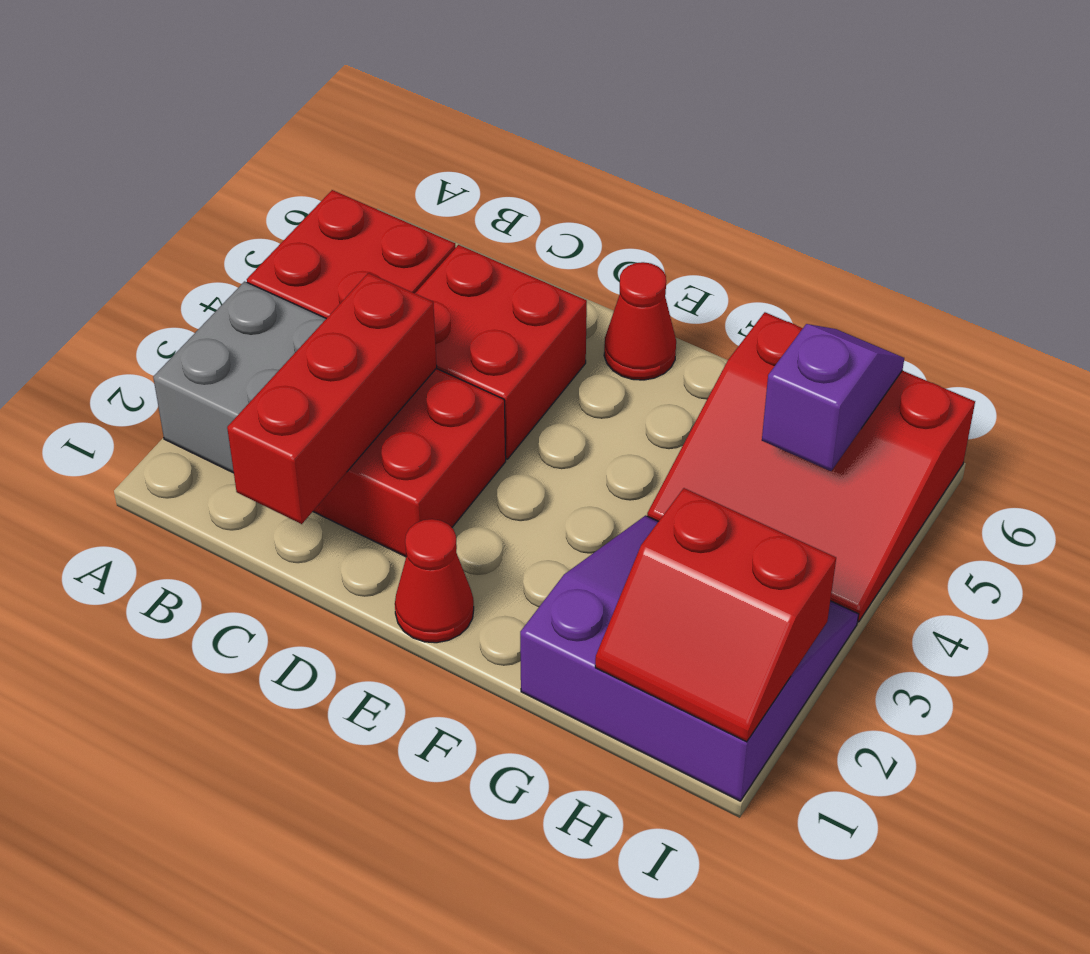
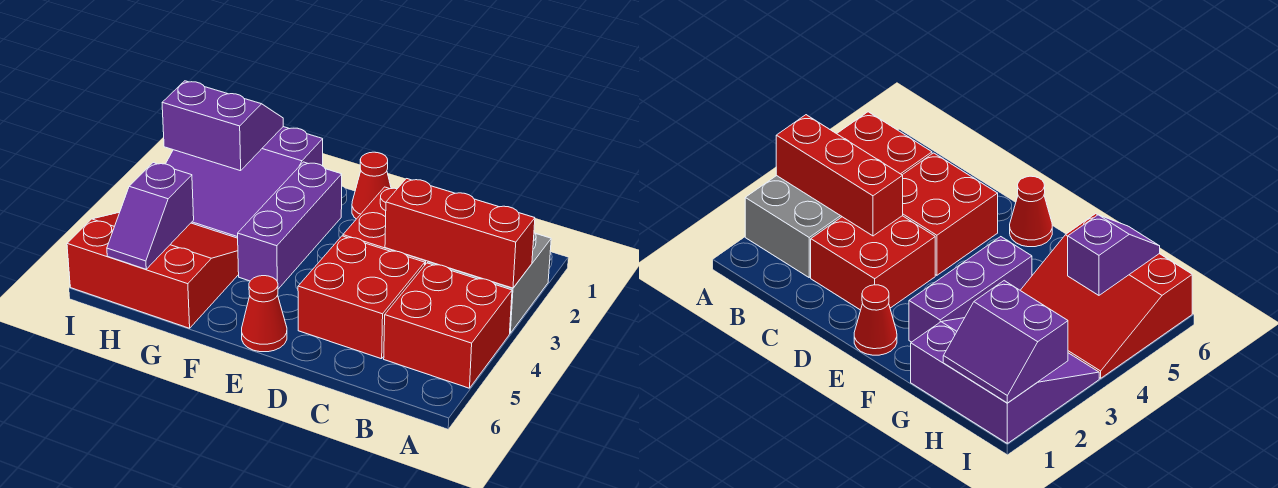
red 1x3 brick [227,273,437,524] -> red 1x3 brick turned to [385,179,535,288]
none -> purple 1x3 brick [238,162,342,289]
red 2x2 slope [595,488,836,742] -> purple 2x2 slope [162,81,283,171]

